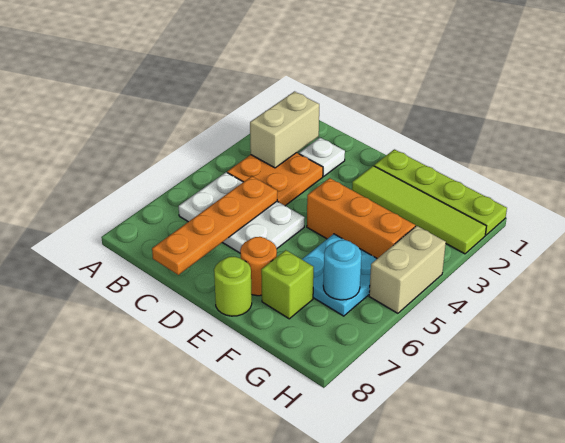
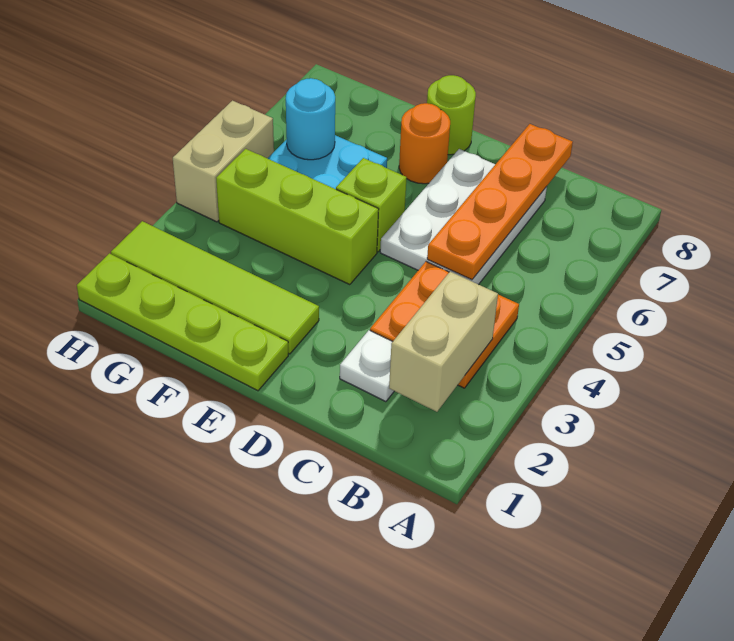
white 2x3 plate [179,172,305,253] -> white 2x3 plate turned to [380,149,547,285]
orange 1x3 brick [307,178,415,259] -> lime 1x3 brick [216,149,379,285]
lime 1x1 brick [261,250,314,319] -> lime 1x1 brick moved to [336,158,407,252]

